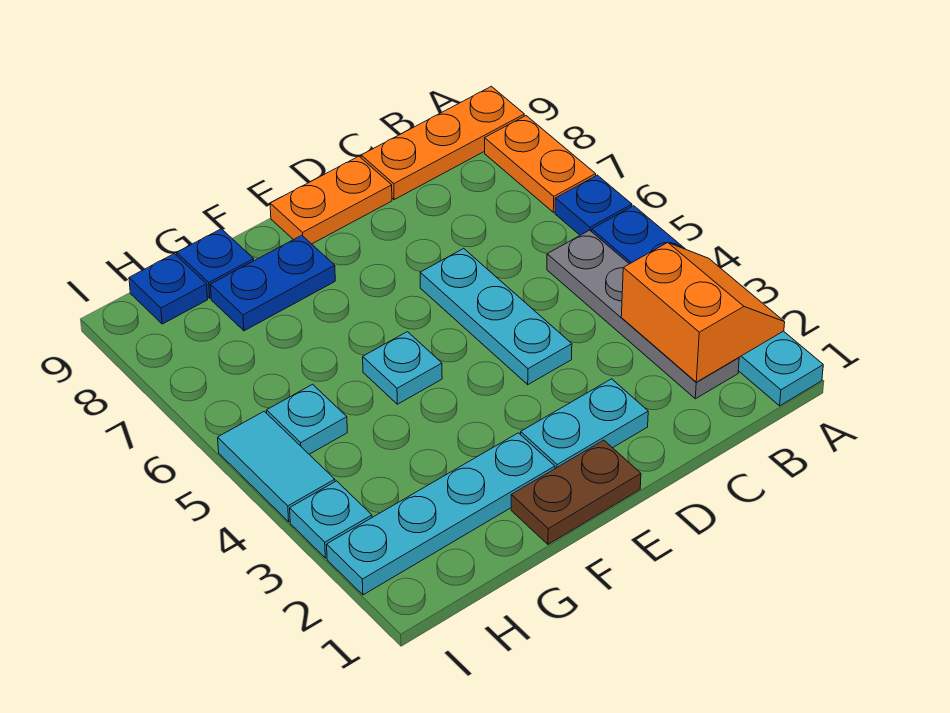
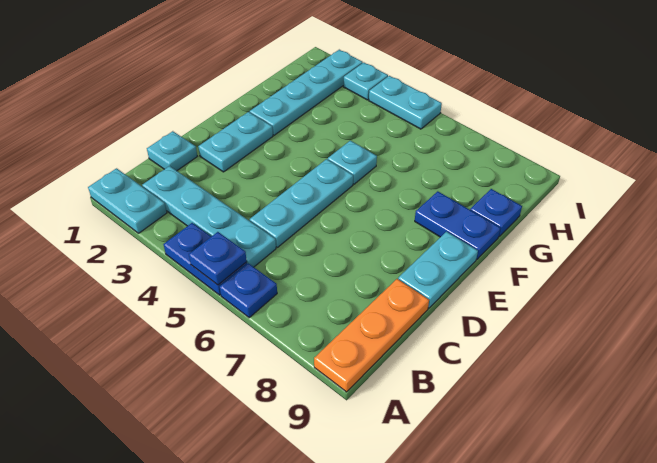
orange 2x2 slope [621,243,785,382] -> none
orange 1x2 plate [485,116,596,212] -> none
grey 1x4 plate [547,230,739,399] -> cyan 1x4 plate [142,166,276,267]
cyan 1x3 plate [420,248,572,385] -> cyan 1x3 plate turned to [250,159,353,247]
orange 1x2 plate [270,156,392,244] -> cyan 1x2 plate [398,232,478,308]
brown 1x2 plate [511,440,641,544] -> none
blue 1x2 plate [210,235,335,331] -> blue 1x2 plate turned to [415,191,501,259]
cyan 1x1 plate [267,384,347,454] -> cyan 1x1 plate moved to [147,131,197,171]
blue 1x1 plate [129,254,208,324] -> blue 1x1 plate moved to [189,232,247,285]
cyan 1x2 tile [218,411,335,522] -> cyan 1x2 plate [369,76,442,129]

